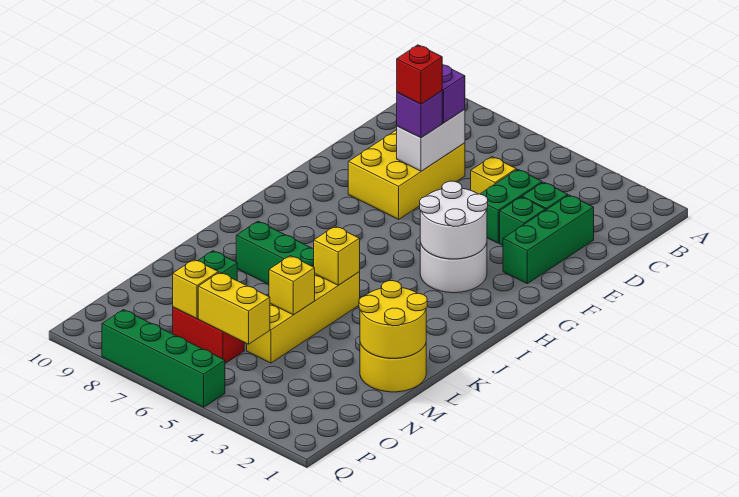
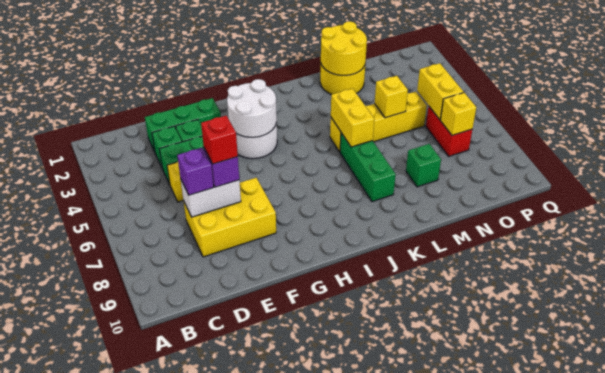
yellow 1x1 brick [314,226,360,285] -> yellow 1x2 brick [331,88,374,147]
green 1x4 brick [102,310,225,407] -> none

